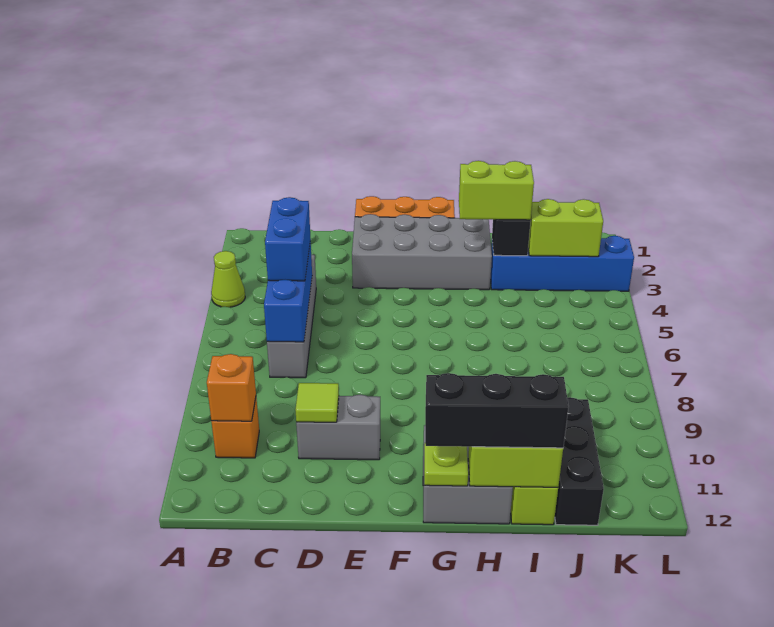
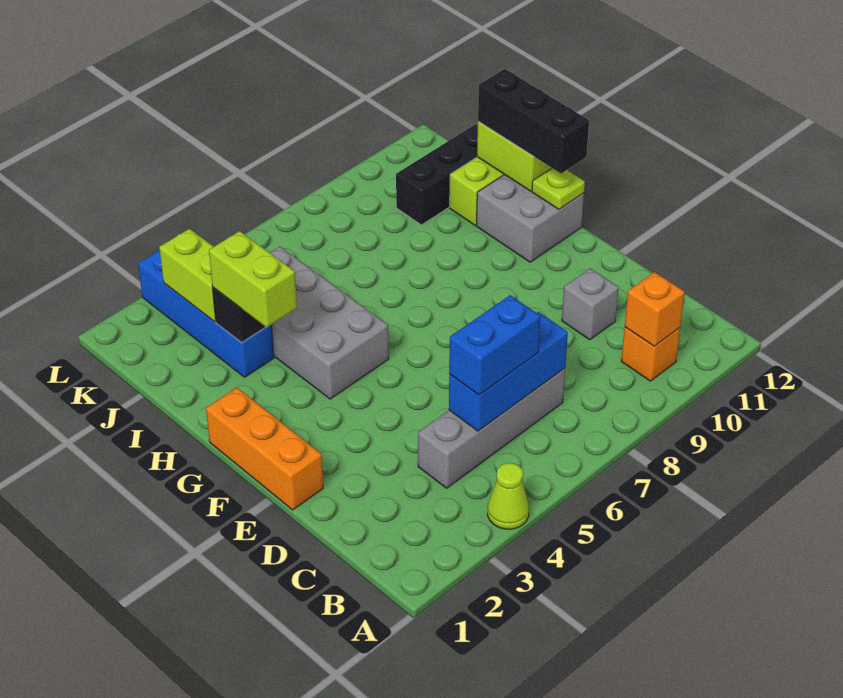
grey 1x2 brick [296,395,380,460] -> grey 1x1 brick [562,268,619,340]
lime 1x1 tile [296,383,339,422] -> none
grey 2x4 brick [352,214,492,290] -> grey 2x4 brick moved to [270,247,389,399]

